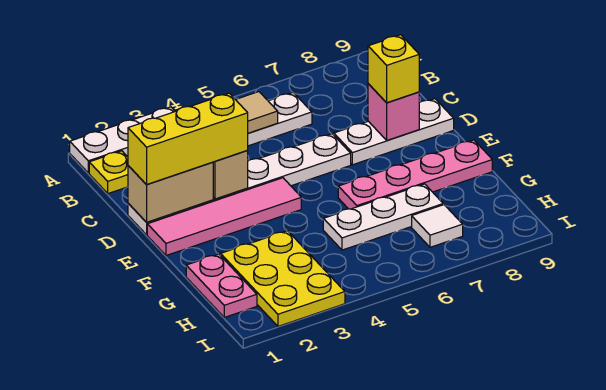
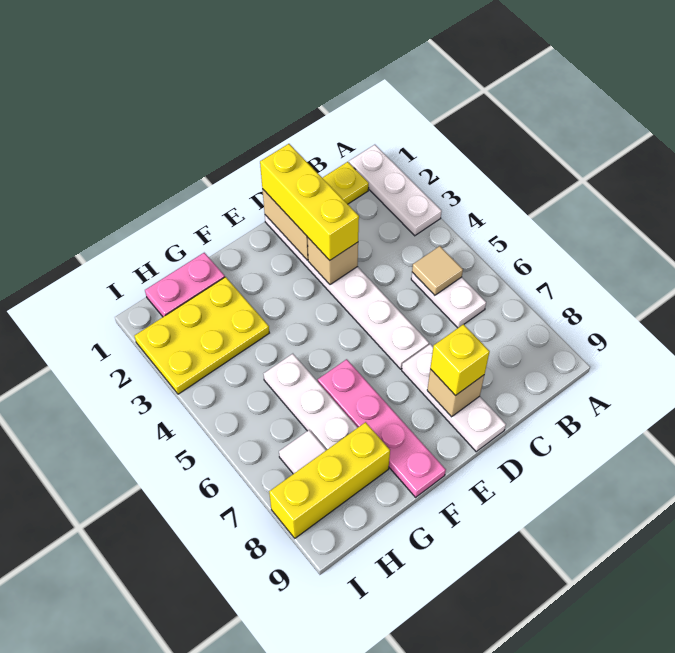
pink 1x1 brick [368,84,419,140] -> tan 1x1 brick [427,369,484,417]
pink 1x4 tile [147,178,301,256] -> none
none -> yellow 1x3 brick [269,422,390,538]

